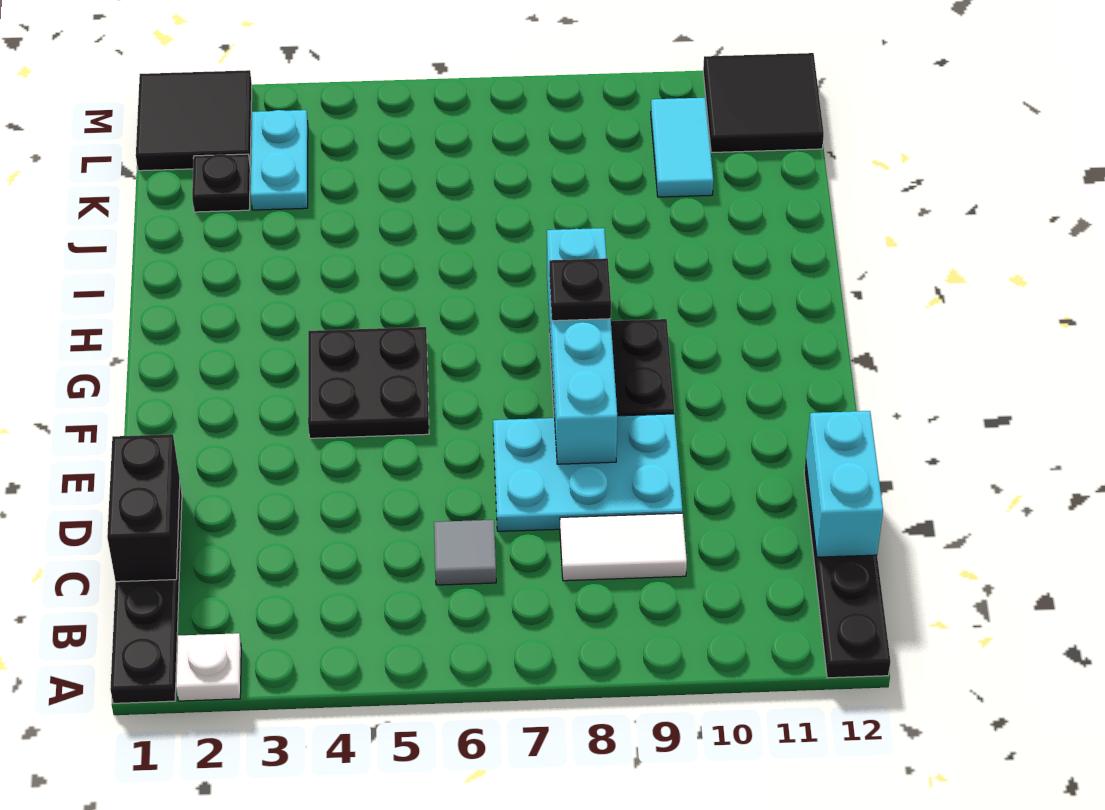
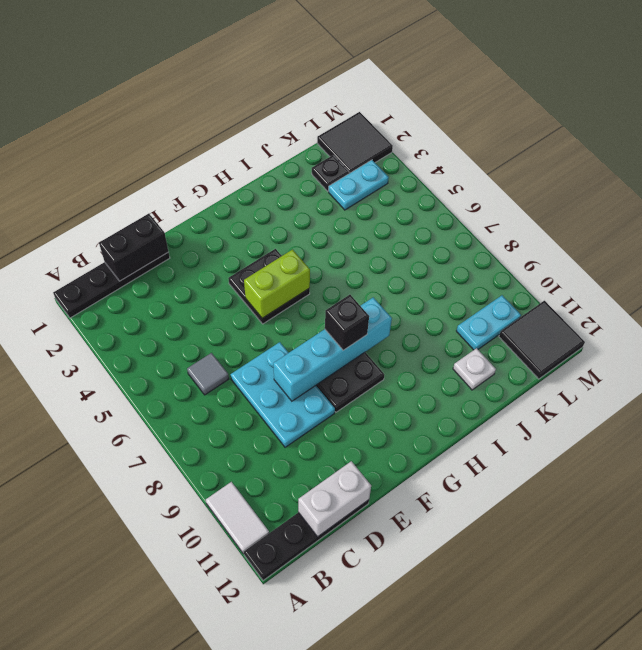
white 1x1 plate [176,633,241,701] -> white 1x1 plate moved to [453,348,496,390]
white 1x2 tile [560,513,687,581] -> white 1x2 tile moved to [206,482,269,554]
cyan 1x2 brick [806,411,883,557] -> white 1x2 brick [298,461,371,537]
none -> lime 1x2 brick [244,250,310,318]
black 1x1 plate [549,258,611,321] -> black 1x1 brick [325,295,369,350]
cyan 1x2 tile [651,98,713,197] -> cyan 1x2 plate [456,295,521,350]

